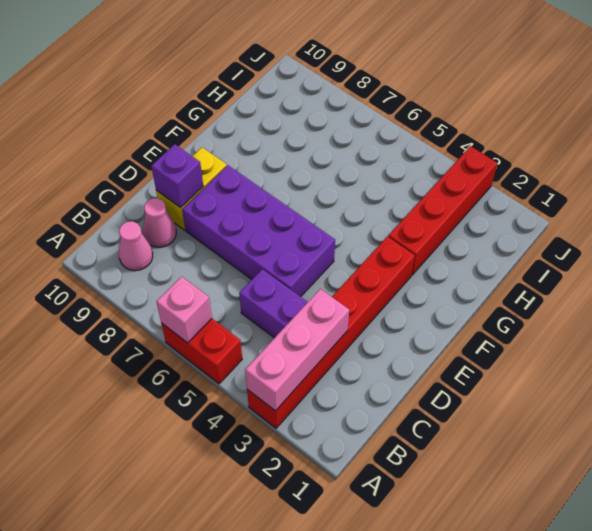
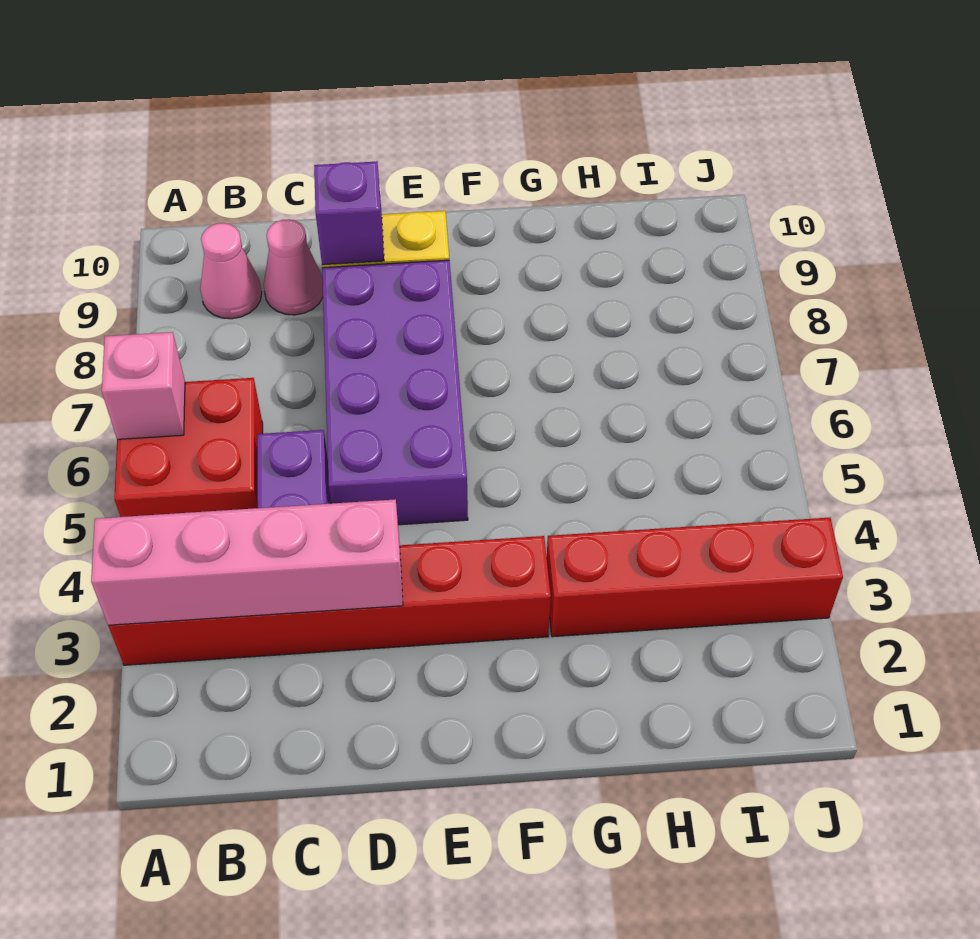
pink 1x3 brick [245,289,349,411] -> pink 1x4 brick [91,499,403,626]
red 1x2 brick [161,319,242,384] -> red 2x2 brick [114,378,263,517]

